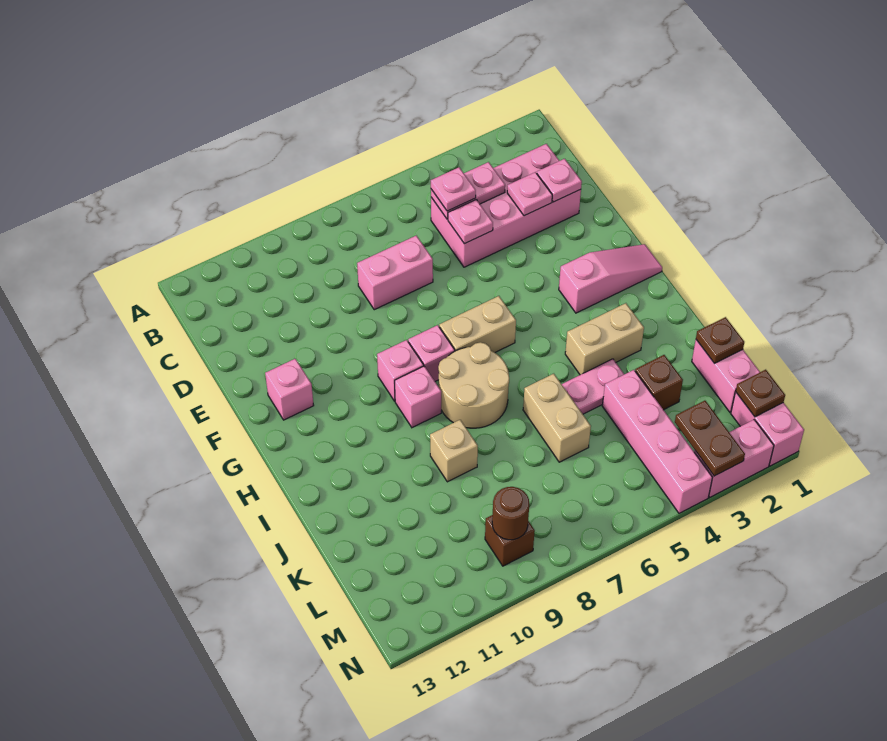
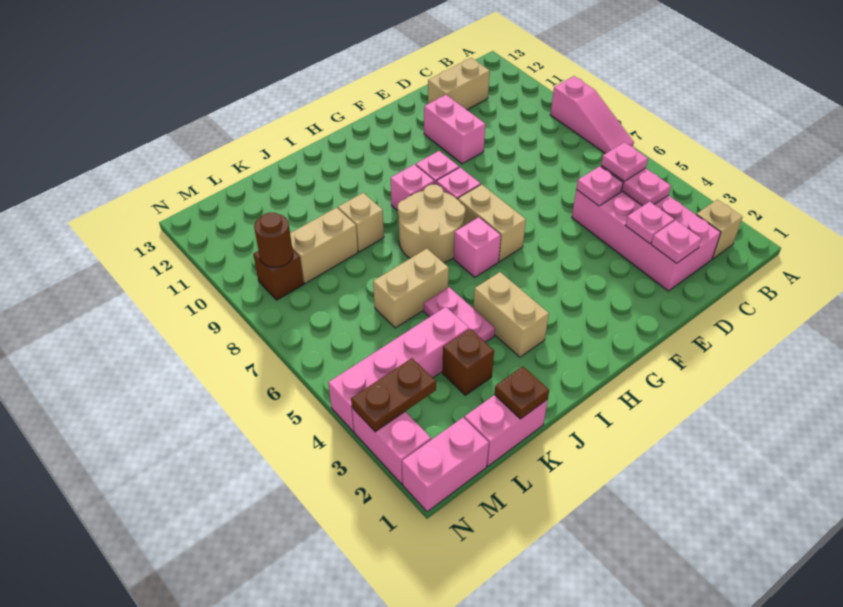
none -> tan 1x1 brick [696,200,743,259]
none -> tan 1x2 brick [428,58,490,110]
pink 1x2 brick [357,236,433,310] -> pink 1x2 brick moved to [424,95,485,164]
pink 1x1 brick [265,359,314,420] -> pink 1x1 brick moved to [454,217,501,277]
pink 1x3 slope [559,244,662,313] -> pink 1x3 slope moved to [550,76,634,154]
none -> tan 1x2 brick [290,208,358,283]
brown 1x1 plate [736,370,785,417] -> none

